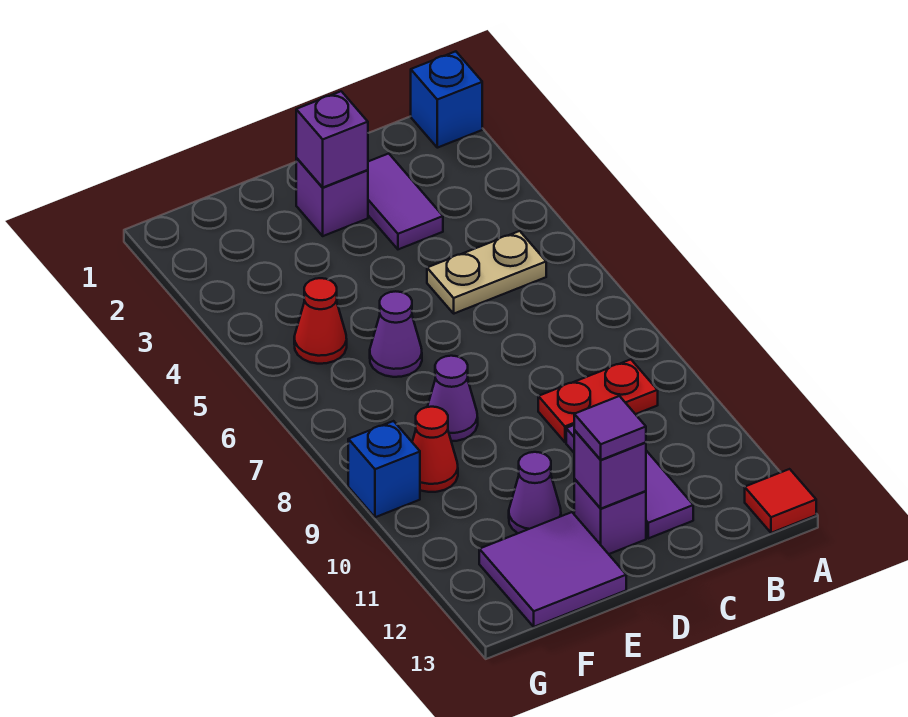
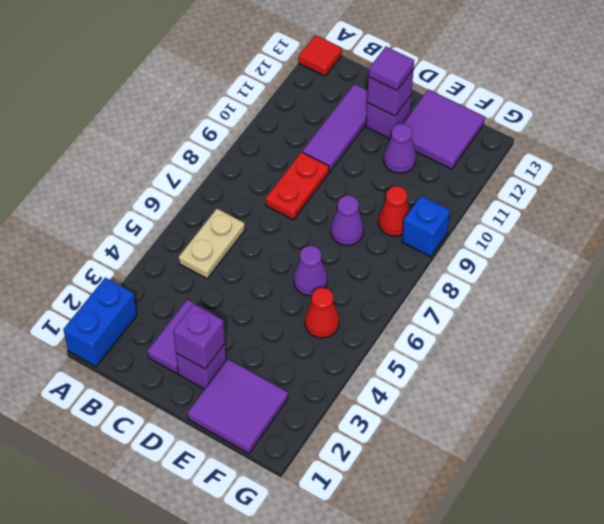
blue 1x1 brick [411,51,482,148] -> blue 1x2 brick [63,278,137,367]
tan 1x2 plate [427,231,546,314] -> tan 1x2 plate turned to [179,209,245,279]
red 1x2 plate [538,360,658,442] -> red 1x2 plate turned to [266,152,329,220]
none -> purple 2x2 tile [188,359,288,453]

